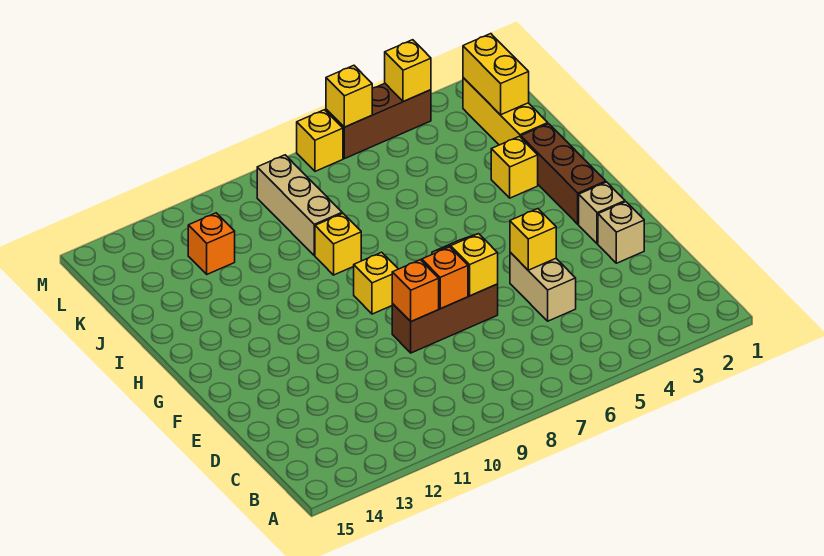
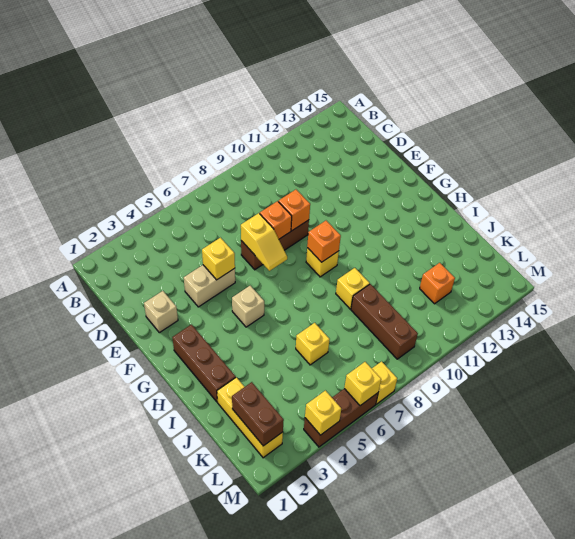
tan 1x2 brick [510,252,576,321] -> tan 1x2 brick turned to [184,265,235,307]
tan 1x1 brick [579,182,625,244] -> tan 1x1 brick moved to [232,286,264,327]
none -> orange 1x1 brick [307,221,341,262]
yellow 1x1 brick [491,136,538,198] -> yellow 1x1 brick moved to [296,323,330,365]
tan 1x3 brick [257,155,342,255] -> brown 1x3 brick [351,284,418,359]
yellow 1x2 brick [463,34,529,115] -> brown 1x2 brick [232,382,284,446]

